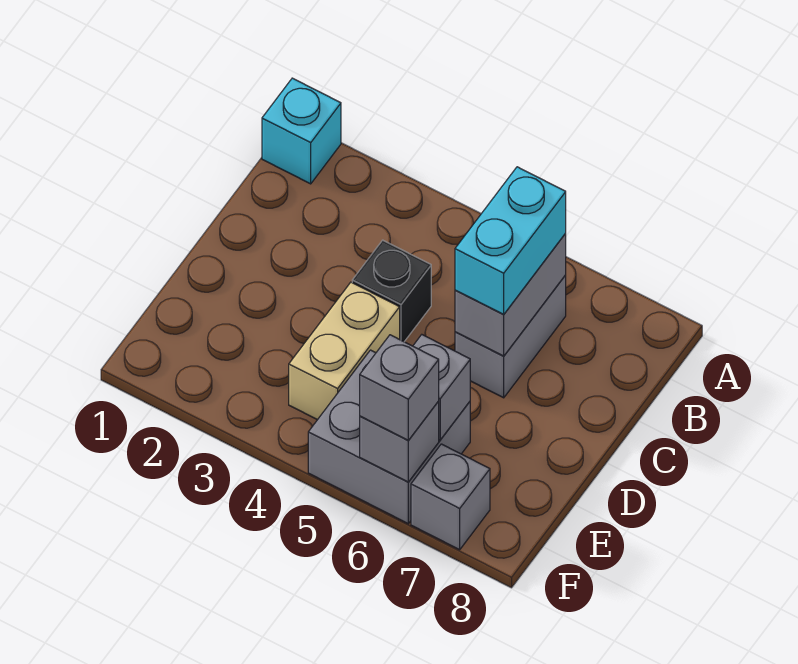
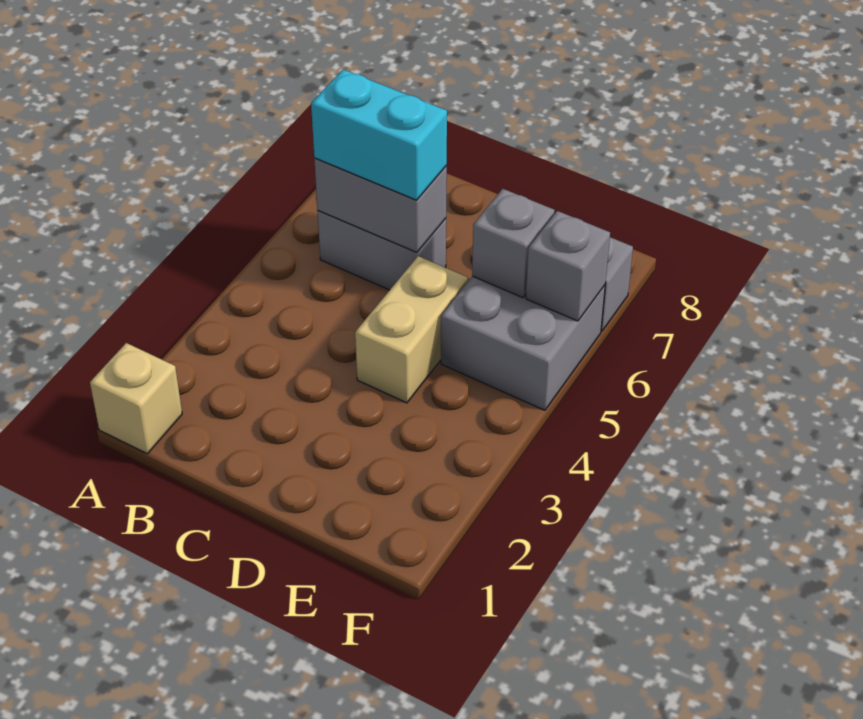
cyan 1x1 brick [262,78,341,184] -> tan 1x1 brick [90,343,182,454]
black 1x1 brick [352,240,431,342] -> none
tan 1x2 brick [289,282,400,420] -> tan 1x2 brick turned to [355,256,468,403]
grey 1x1 brick [360,335,439,440] -> none

